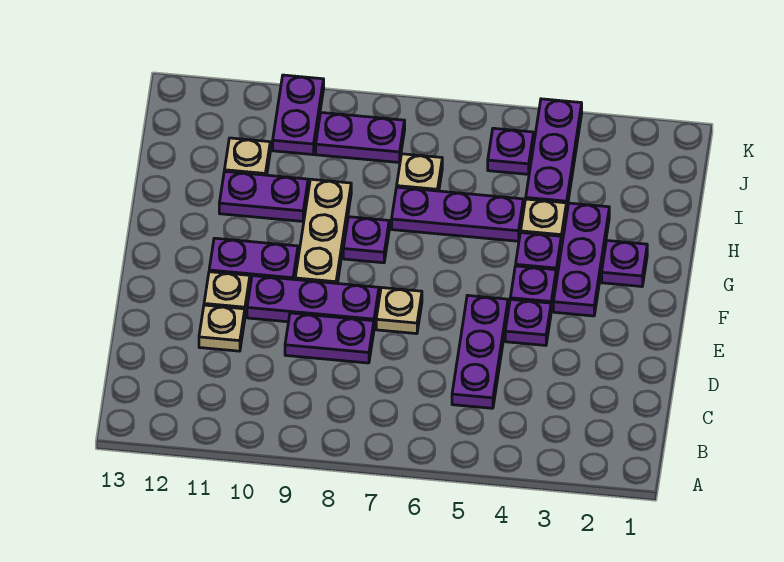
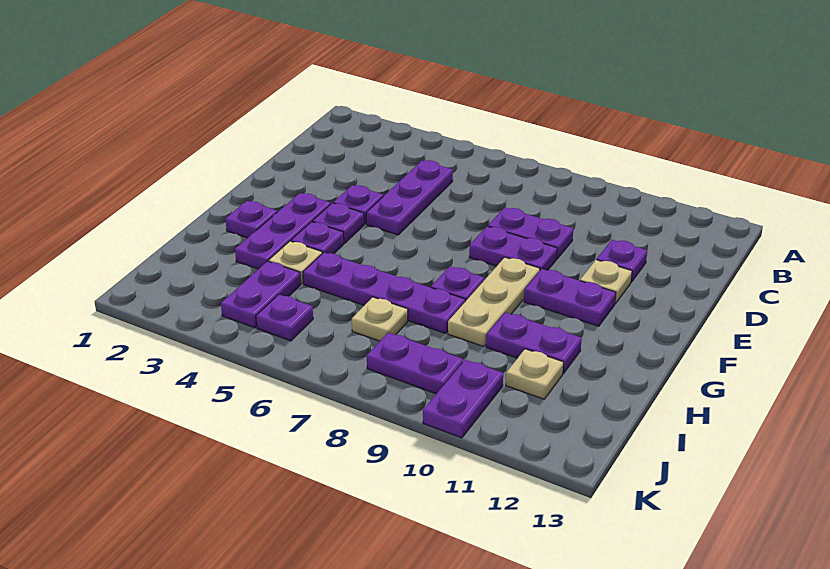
tan 1x1 plate [199,305,245,351] -> purple 1x1 plate [597,240,647,282]
tan 1x1 plate [376,288,422,334] -> none
purple 1x3 plate [247,276,379,327] -> purple 1x2 plate [469,226,557,270]
purple 1x3 plate [392,187,523,241] -> purple 1x4 plate [303,252,465,334]
purple 1x3 plate [526,99,582,211] -> purple 1x2 plate [221,261,301,328]

